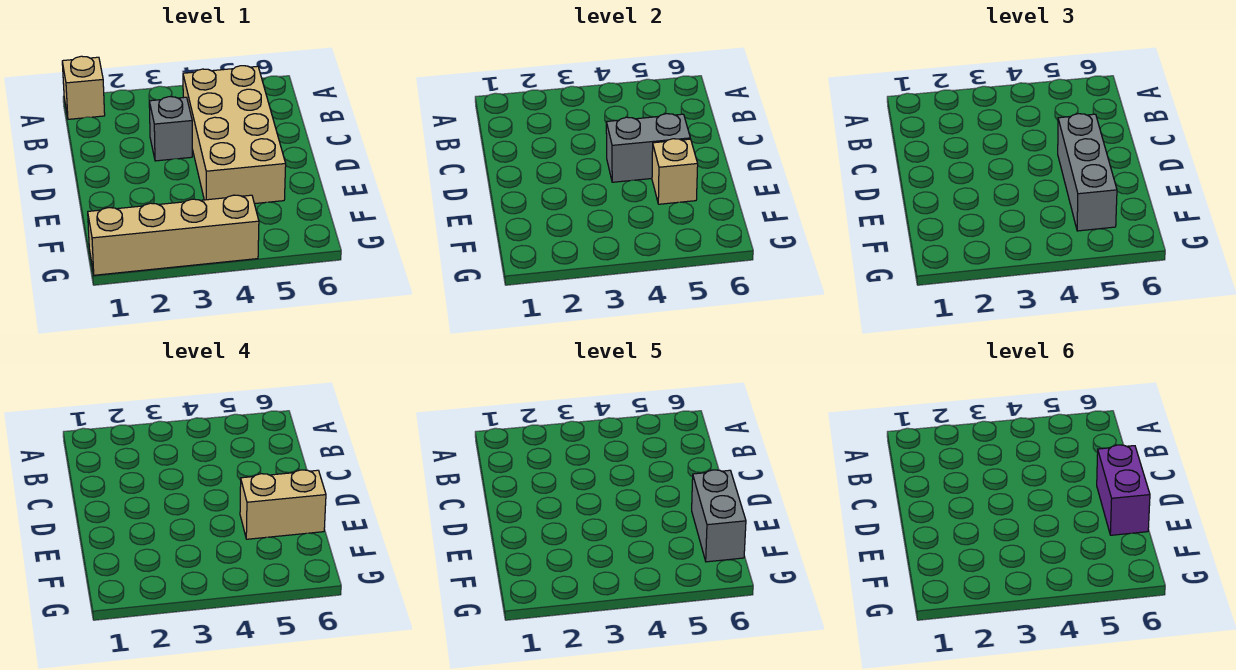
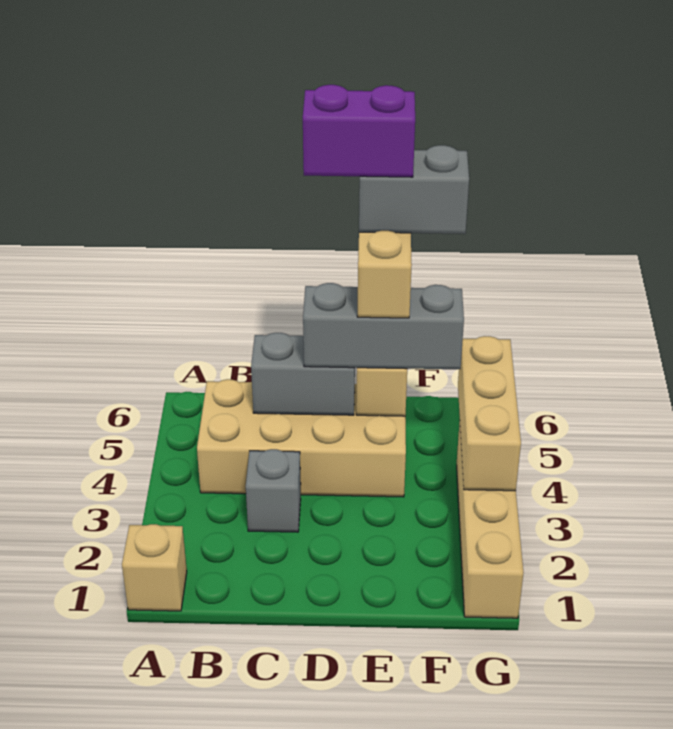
grey 1x2 brick [606,114,690,182] -> grey 1x2 brick turned to [251,333,355,415]
none -> tan 1x3 brick [458,336,521,491]

